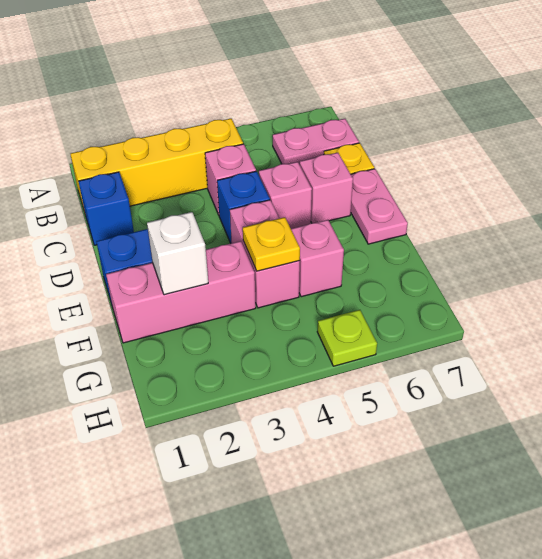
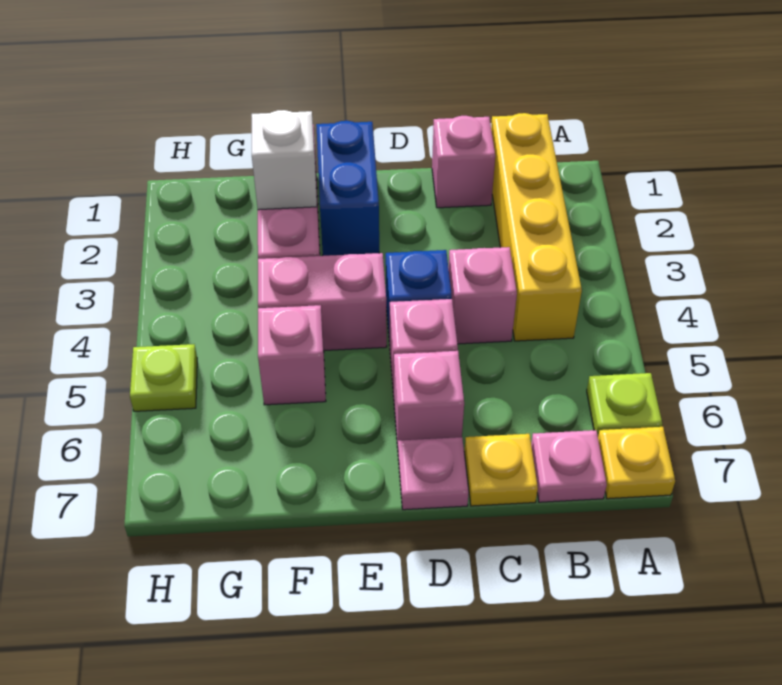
none -> lime 1x1 plate [587,373,662,436]
pink 1x2 plate [273,119,359,165] -> pink 1x1 plate [531,430,607,502]
blue 1x1 brick [78,172,134,245] -> pink 1x1 brick [432,116,495,208]
pink 1x2 plate [351,169,408,244] -> pink 1x1 plate [398,437,469,510]
yellow 1x1 plate [243,217,300,271] -> yellow 1x1 plate moved to [598,427,675,499]

